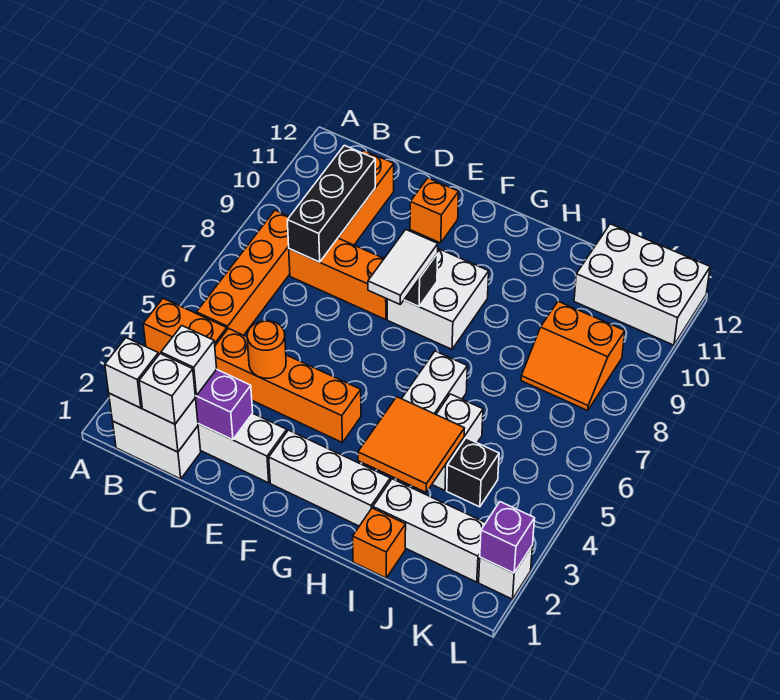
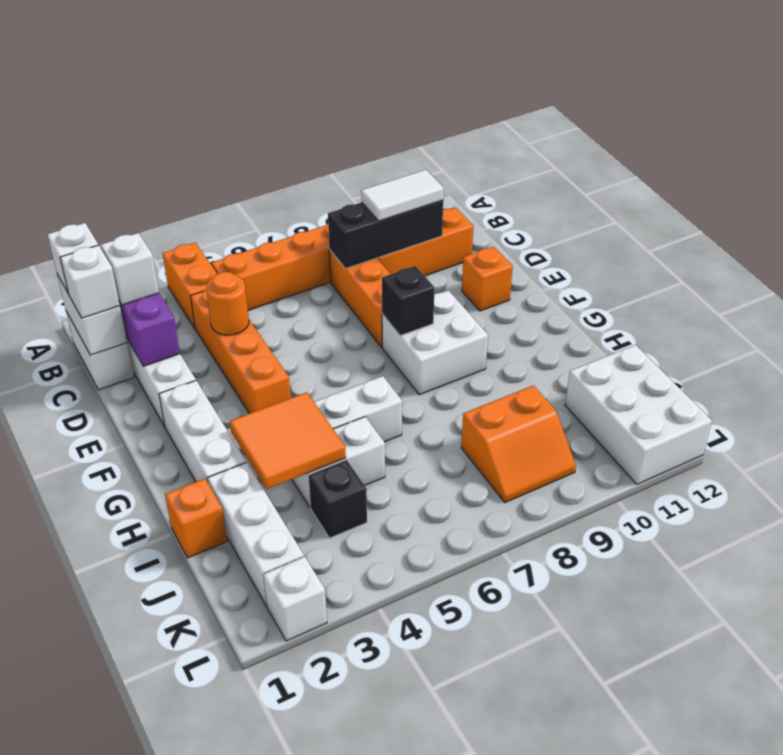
white 1x2 tile [368,230,438,304] -> white 1x2 tile moved to [361,170,444,221]
orange 2x2 slope [521,301,625,411] -> orange 2x2 slope turned to [461,385,576,503]
purple 1x1 brick [480,502,535,573] -> none

